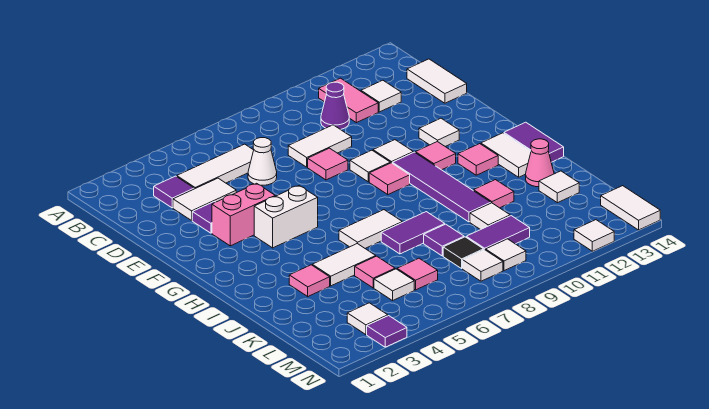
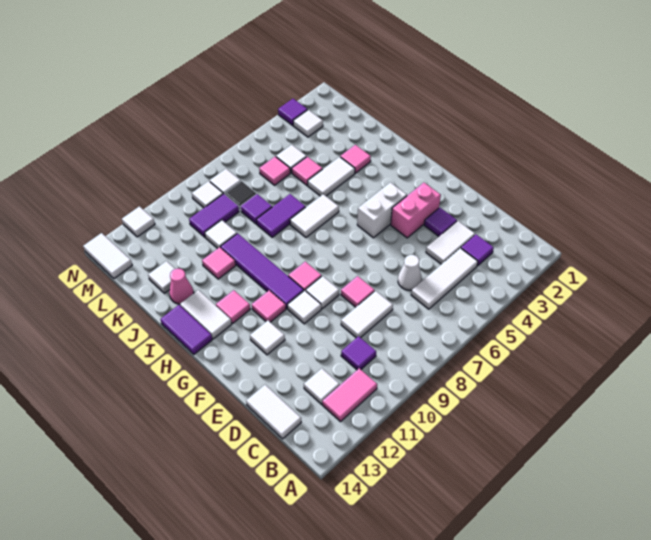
pink 1x2 tile [319,78,378,123] -> pink 1x2 tile turned to [322,368,377,422]
purple 1x1 cone [321,82,349,130] -> purple 1x1 tile [341,336,376,370]

